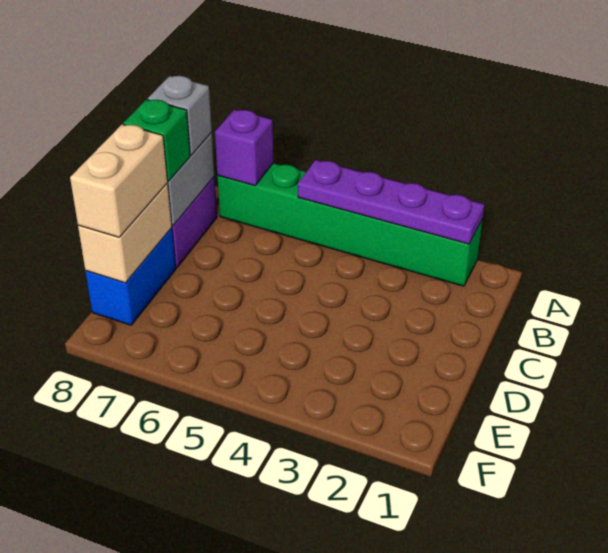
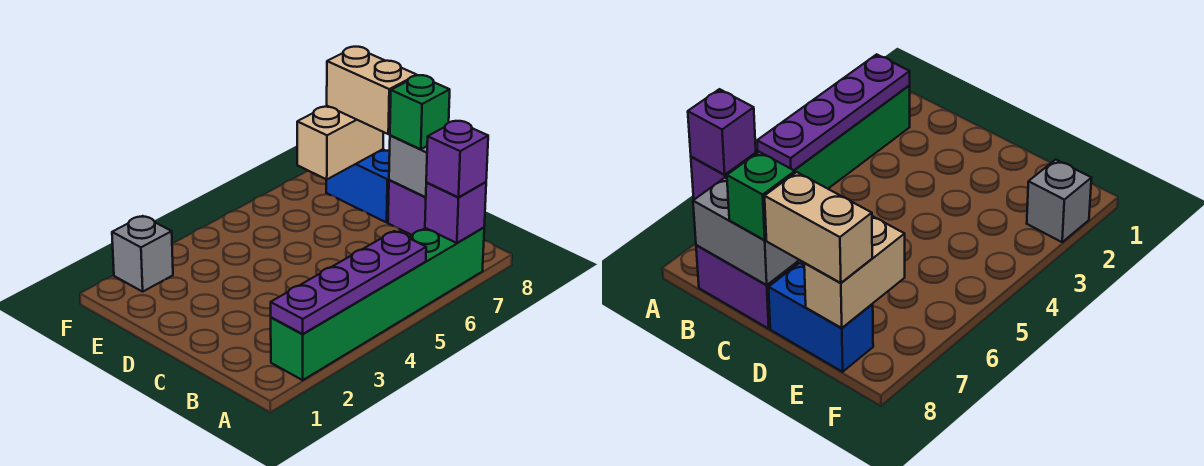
none -> purple 1x1 brick [426,121,488,198]
grey 1x1 brick [148,76,212,155] -> grey 1x1 brick moved to [112,216,173,292]
tan 1x2 brick [78,183,172,283] -> tan 1x2 brick turned to [297,106,383,180]

